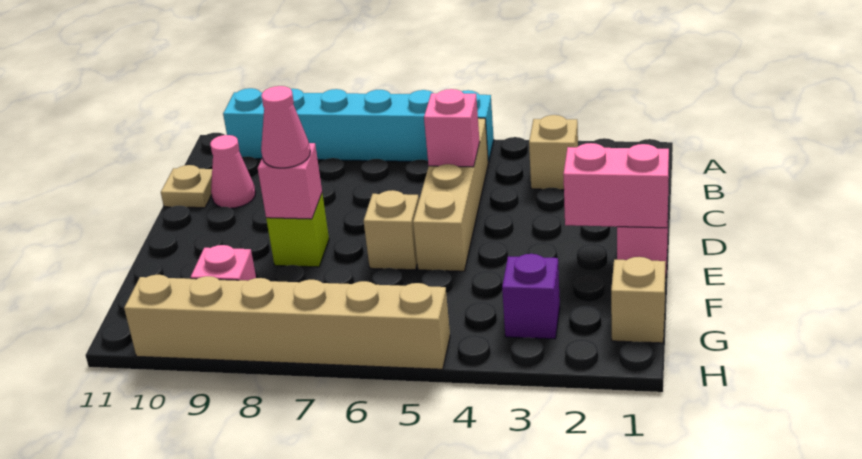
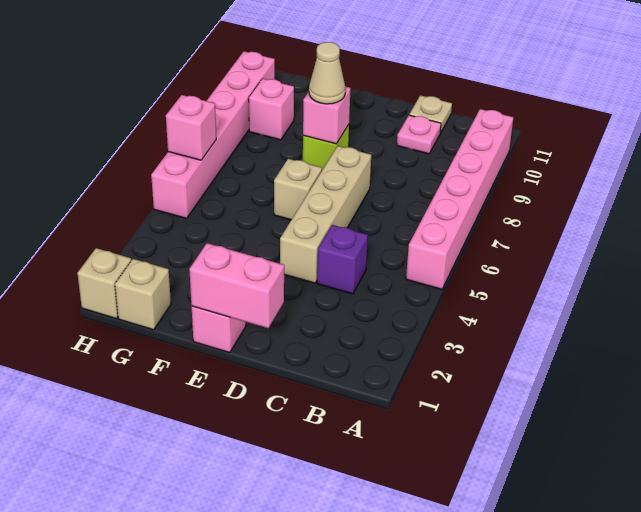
cyan 1x6 brick [223,88,494,162] -> pink 1x6 brick [406,109,513,289]
tan 1x1 brick [529,115,578,190] -> tan 1x1 brick moved to [77,248,131,319]
tan 1x4 brick [413,118,488,271] -> tan 1x4 brick turned to [280,146,371,283]
pink 1x1 brick [424,89,480,167] -> pink 1x1 brick moved to [166,95,216,160]
pink 1x1 cone [210,135,256,208] -> pink 1x1 plate [397,115,441,154]
pink 1x2 brick [563,143,669,228] -> pink 1x2 brick turned to [189,243,284,328]
pink 1x1 cone [261,86,310,168] -> tan 1x1 cone [309,42,345,104]
purple 1x1 brick [502,254,560,339] -> purple 1x1 brick moved to [317,225,368,294]
tan 1x6 brick [124,275,450,369] -> pink 1x6 brick [151,51,275,218]

